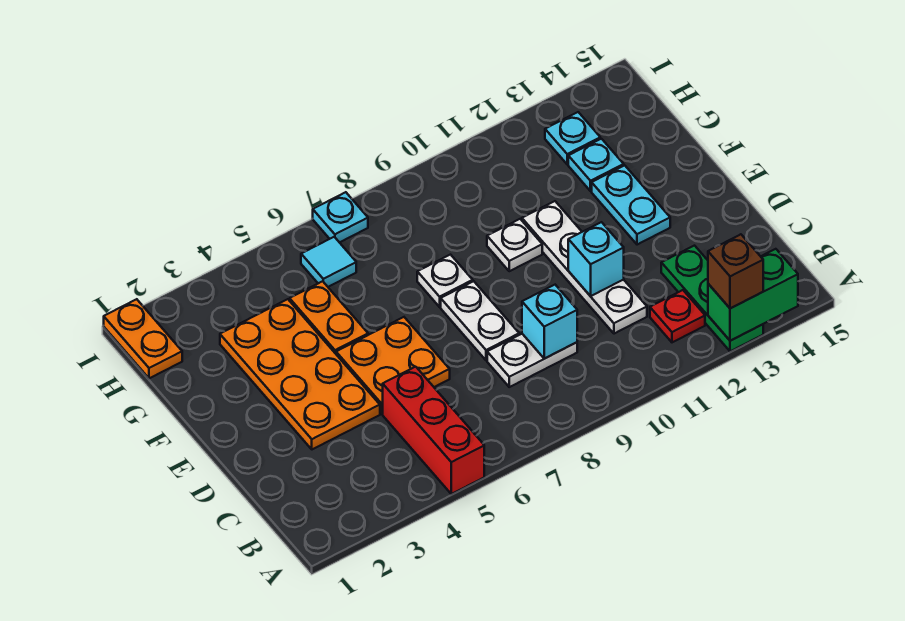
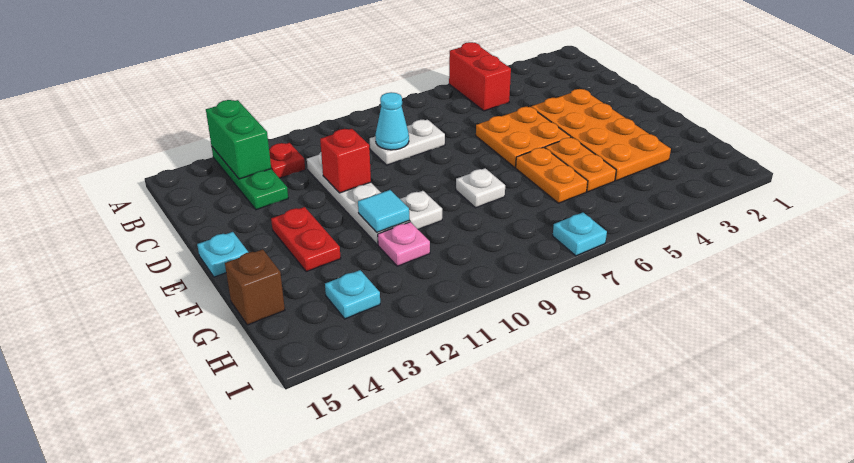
red 1x3 brick [383,367,484,494] -> red 1x2 brick [449,42,511,111]
green 1x2 brick [708,249,798,341] -> green 1x2 brick turned to [206,100,271,179]
brown 1x1 brick [708,234,763,308] -> brown 1x1 brick moved to [225,249,285,325]
cyan 1x1 brick [522,285,577,359] -> cyan 1x1 cone [375,92,409,150]
white 1x2 plate [441,281,519,360] -> none
cyan 1x1 brick [568,222,624,296] -> red 1x1 brick [320,129,371,193]
cyan 1x2 plate [592,165,670,245] -> red 1x2 plate [271,207,341,272]
none -> pink 1x1 plate [378,222,430,266]
cyan 1x1 plate [568,139,624,191] -> cyan 1x1 plate moved to [197,232,248,277]
orange 1x2 plate [104,299,182,378] -> orange 1x2 plate moved to [516,147,588,203]
cyan 1x1 tile [301,237,356,287] -> cyan 1x1 tile moved to [358,190,409,232]

